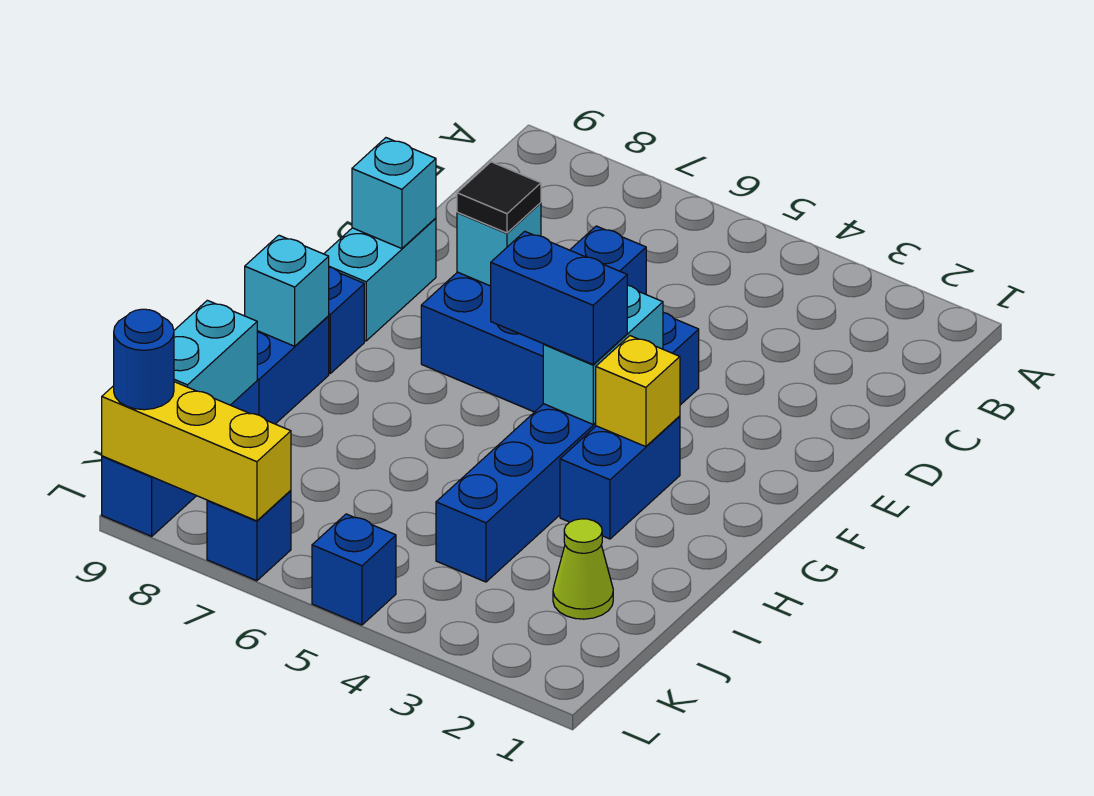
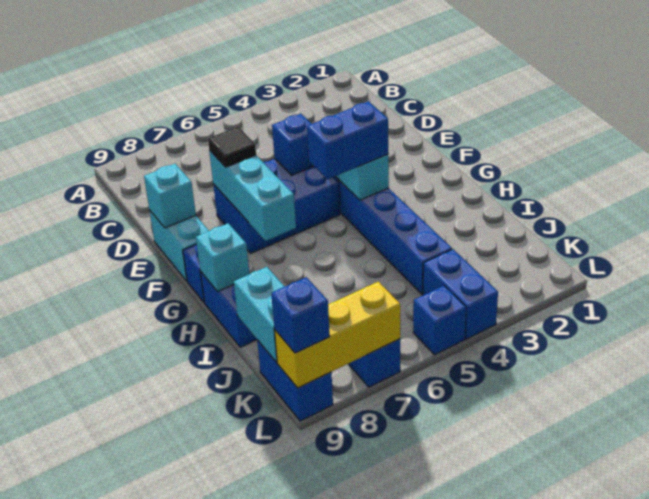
cyan 1x1 brick [457,203,541,286] -> cyan 1x3 brick [209,150,296,241]
blue 1x2 brick [560,416,680,539] -> blue 1x2 brick moved to [423,249,498,339]
yellow 1x1 brick [596,336,680,447] -> none
lime 1x1 cone [553,519,613,619] -> none
blue 1x1 round brick [114,309,174,410] -> blue 1x1 brick [271,277,330,353]

